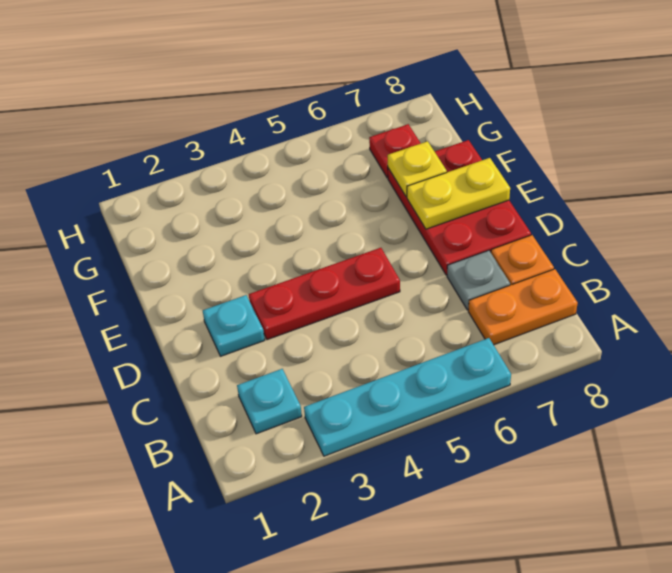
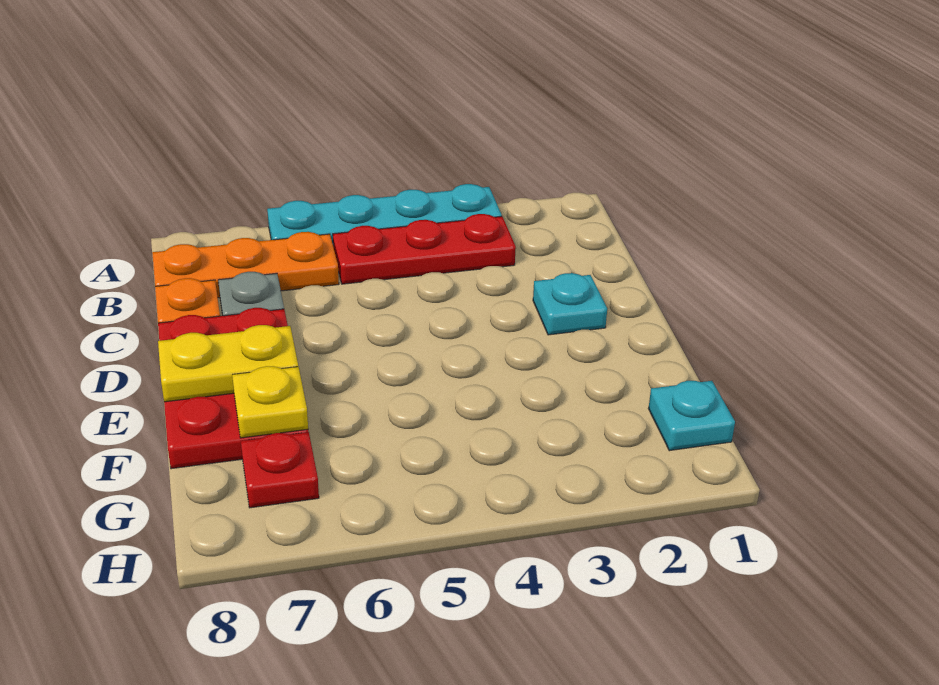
cyan 1x1 plate [237,369,302,434] -> cyan 1x1 plate moved to [649,381,735,451]
orange 1x2 plate [468,269,578,345] -> orange 1x3 plate [152,232,339,298]
red 1x3 plate [249,248,400,340] -> red 1x3 plate moved to [333,214,516,284]

